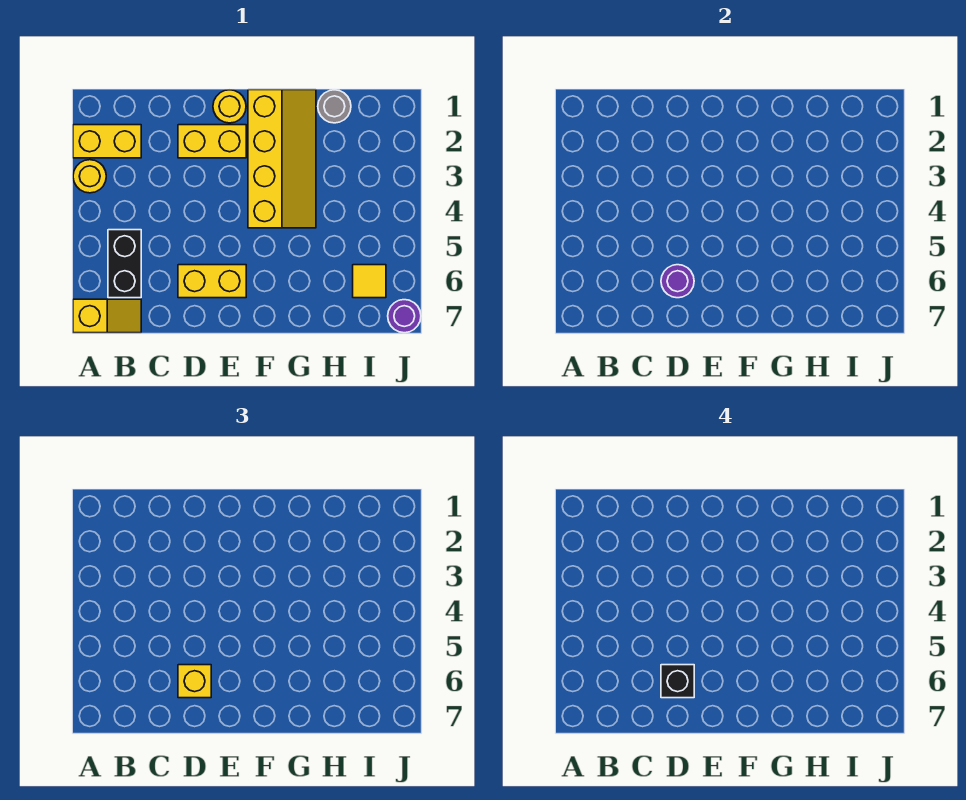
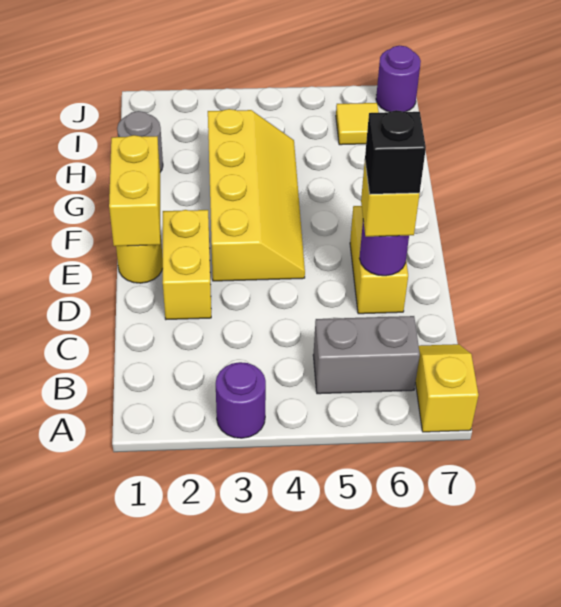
yellow 1x2 brick [73,125,141,158] -> yellow 1x2 brick moved to [109,135,160,246]
yellow 1x1 round brick [73,160,106,193] -> purple 1x1 round brick [216,362,266,438]
black 1x2 brick [108,230,141,298] -> grey 1x2 brick [313,316,420,394]
yellow 2x4 slope [248,90,316,228] -> yellow 2x4 slope turned to [208,109,305,281]

